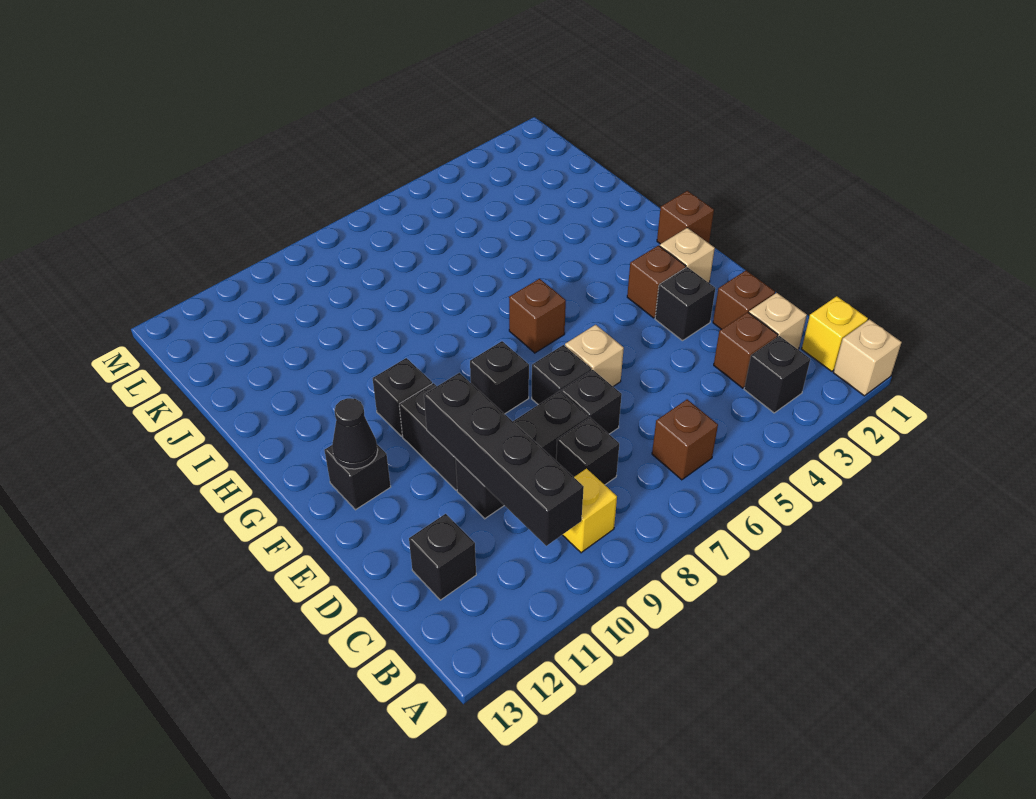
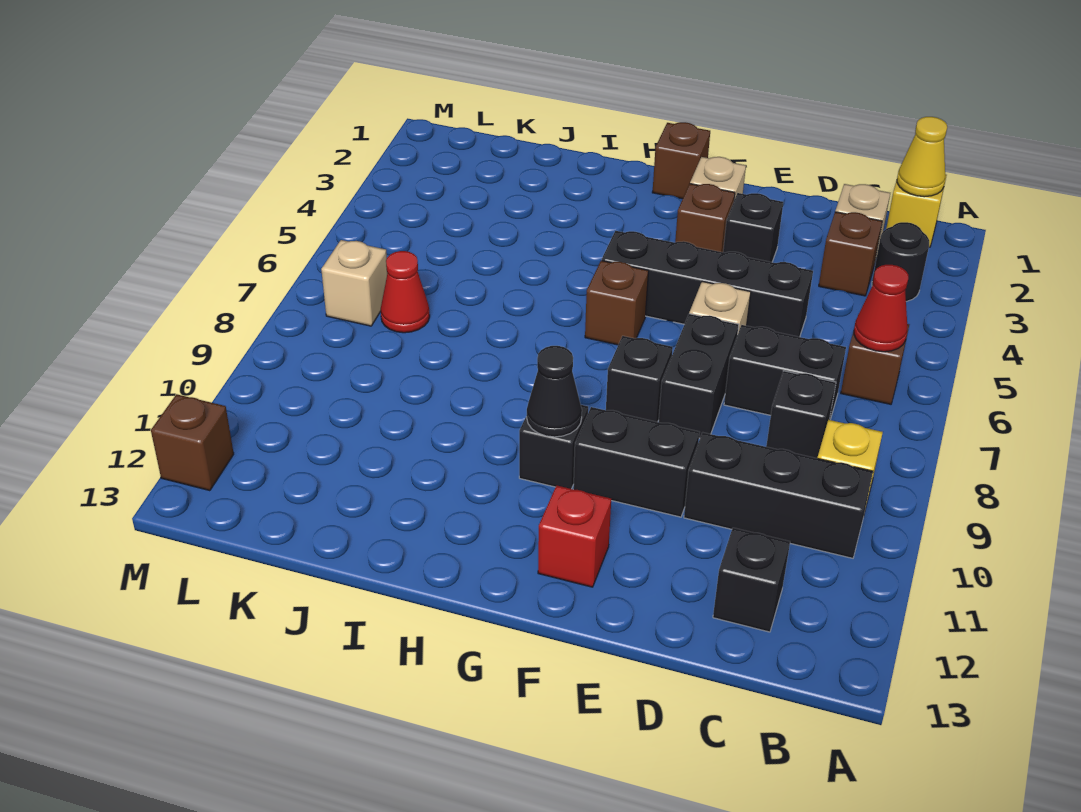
tan 1x1 brick [833,319,902,396] -> tan 1x1 brick moved to [321,240,387,326]
none -> yellow 1x1 cone [897,117,947,197]
black 1x1 brick [744,336,810,413] -> black 1x1 round brick [872,222,929,302]
none -> red 1x1 cone [854,265,908,352]
black 1x4 brick [424,373,584,546] -> black 1x4 brick moved to [602,231,813,337]
brown 1x1 brick [713,271,775,329] -> brown 1x1 brick moved to [151,394,234,491]
black 1x1 brick [561,370,622,434] -> black 1x2 brick [724,325,846,420]
black 1x3 brick [456,391,588,519] -> black 1x3 brick turned to [684,432,873,558]
black 1x1 brick [532,345,591,405] -> black 1x2 brick [659,314,739,438]
black 1x1 brick [324,445,391,510] -> red 1x1 brick [538,486,611,587]
black 1x1 cone [332,398,378,469] -> black 1x1 cone moved to [527,346,582,437]
none -> red 1x1 cone [381,251,430,333]

